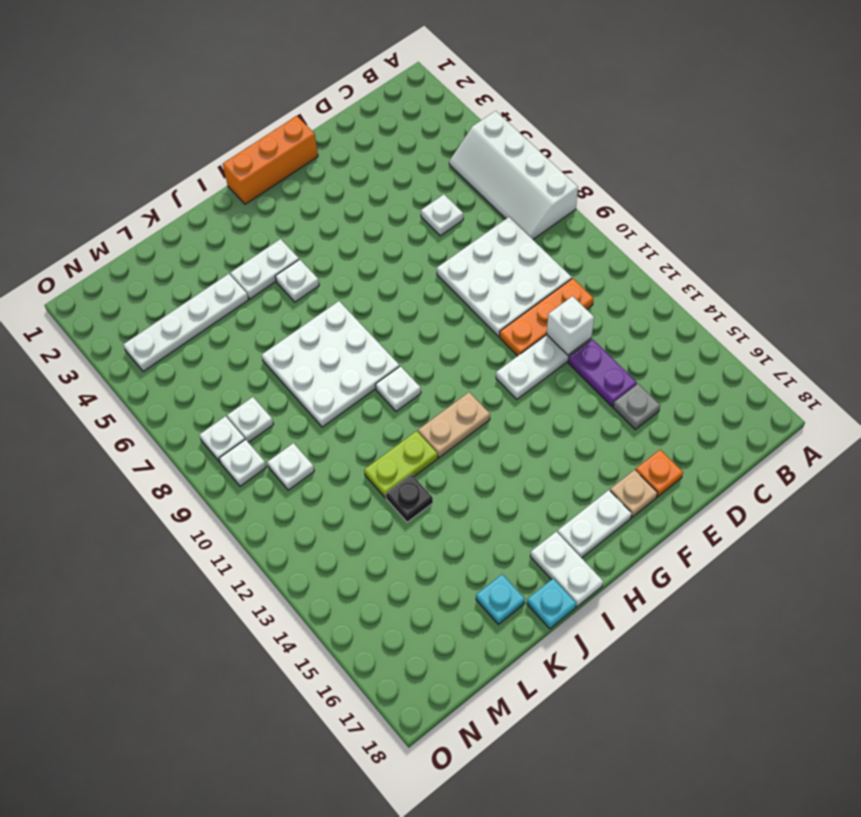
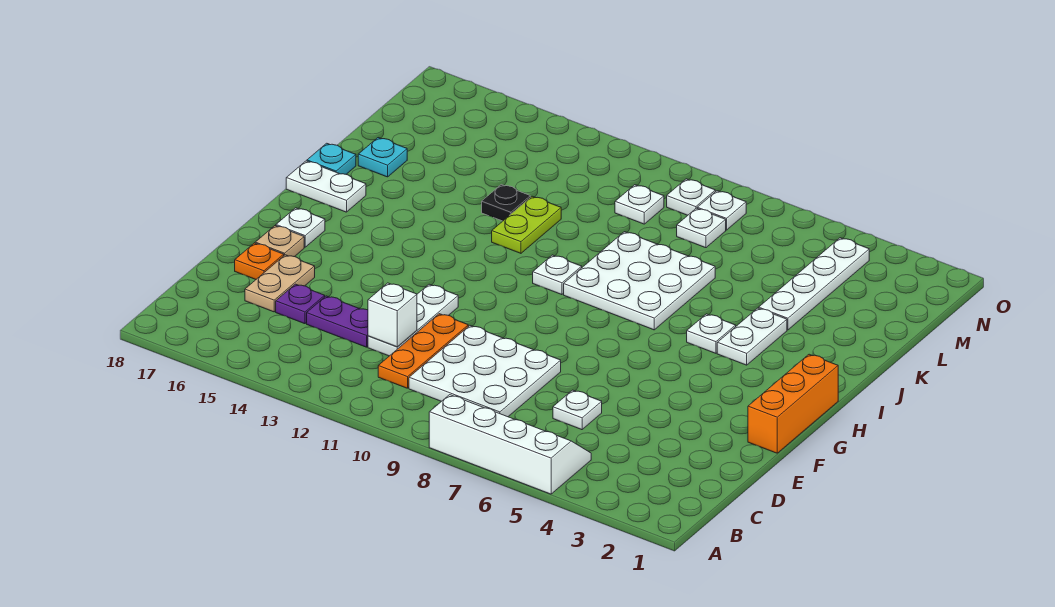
grey 1x1 plate [613,384,660,429] -> purple 1x1 plate [276,284,325,324]
white 1x2 plate [557,490,632,558] -> white 1x1 plate [276,208,325,247]
tan 1x2 plate [418,392,490,458] -> tan 1x2 plate moved to [245,255,315,312]

